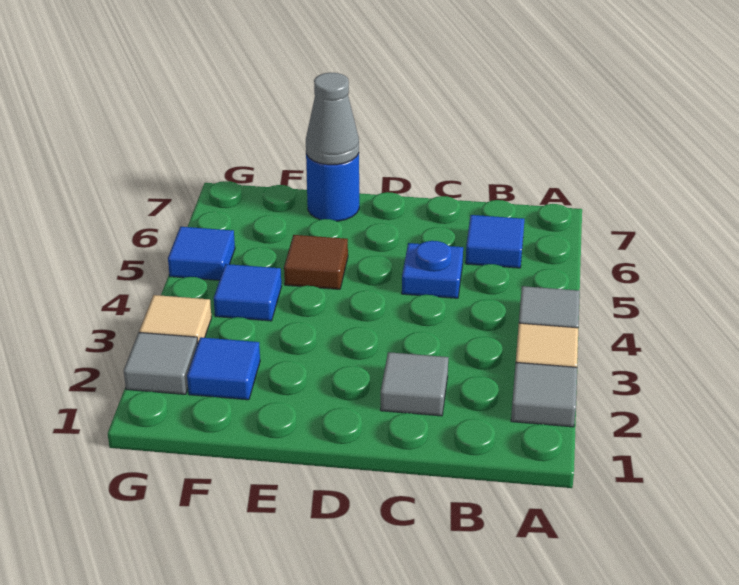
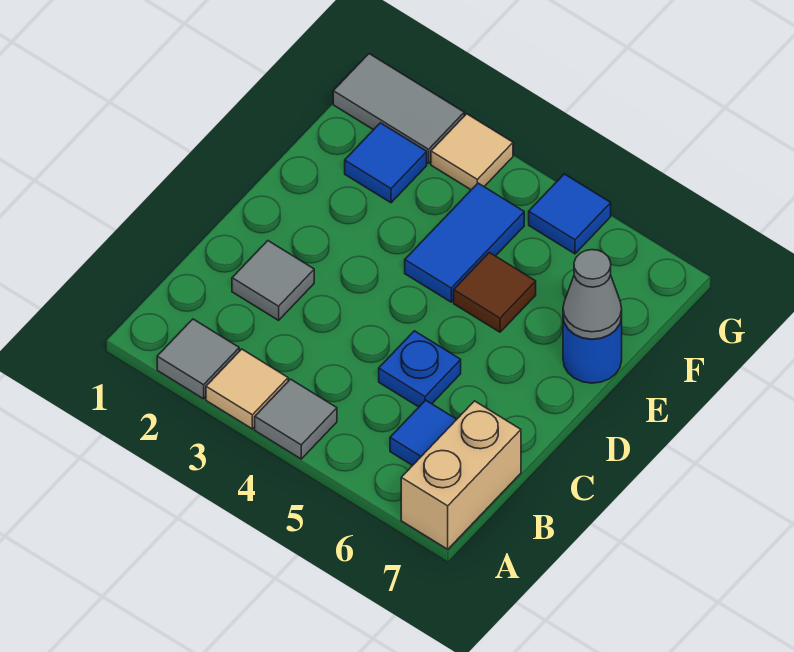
none -> tan 1x2 brick [401,401,521,549]
blue 1x1 tile [214,264,281,321] -> blue 1x2 tile [405,183,524,302]
grey 1x1 tile [124,333,198,394] -> grey 1x2 tile [333,54,464,163]

